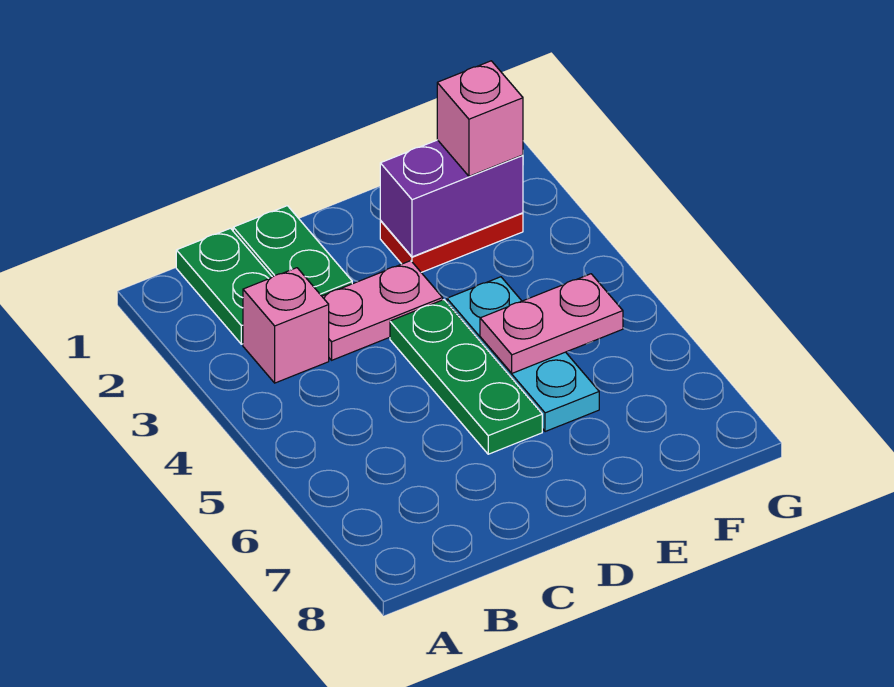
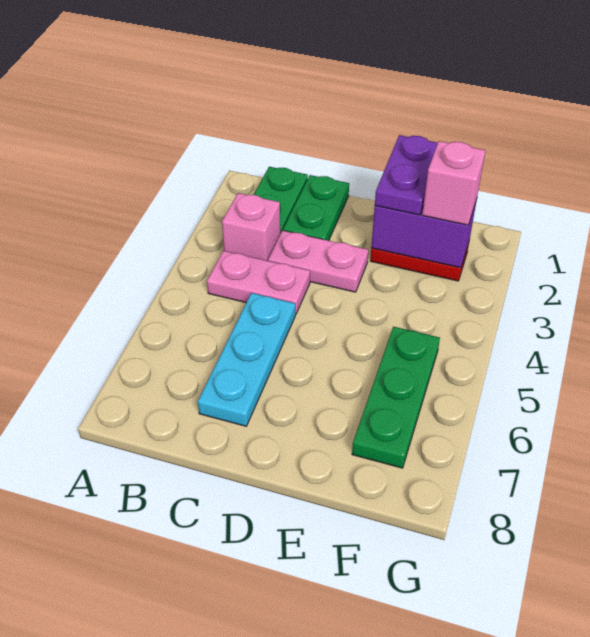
green 1x3 plate [390,300,542,454] -> green 1x3 plate moved to [352,327,440,468]
none -> purple 1x2 plate [375,135,438,215]
cyan 1x3 plate [447,277,599,432] -> cyan 1x3 plate moved to [198,293,295,426]
pink 1x2 plate [480,274,623,373] -> pink 1x2 plate moved to [207,251,310,314]

